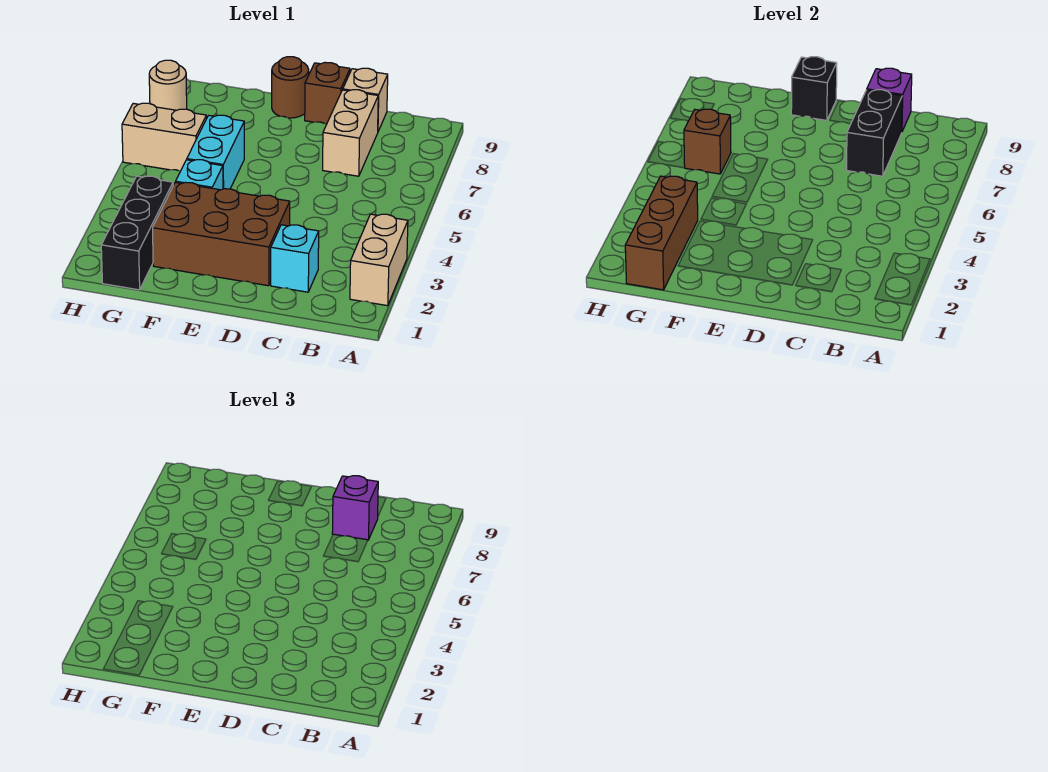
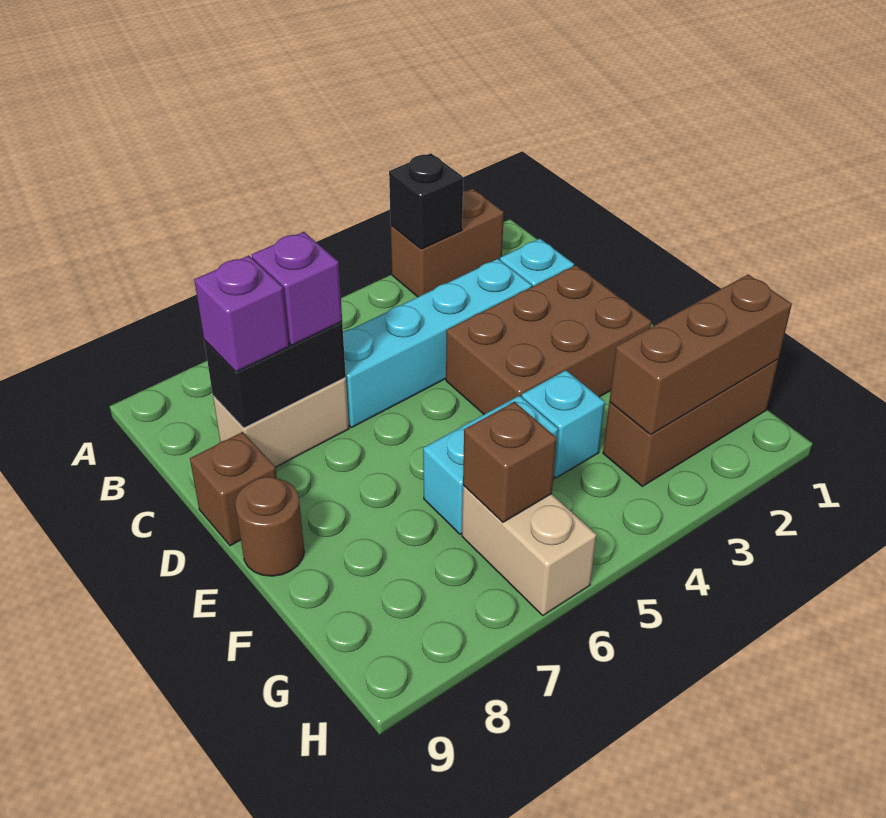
tan 1x2 brick [350,214,408,306] -> brown 1x2 brick [391,189,504,297]
none -> cyan 1x4 brick [343,259,532,428]
tan 1x1 brick [343,68,388,131] -> none
purple 1x1 brick [867,68,912,131] -> purple 1x1 brick moved to [252,232,342,345]
brown 2x3 brick [153,182,290,286] -> brown 2x3 brick turned to [446,265,651,414]
black 1x1 brick [791,57,837,120] -> black 1x1 brick moved to [389,153,463,249]
black 1x3 brick [101,176,173,290] -> brown 1x3 brick [603,359,778,486]
tan 1x1 round brick [149,60,187,110] -> none

